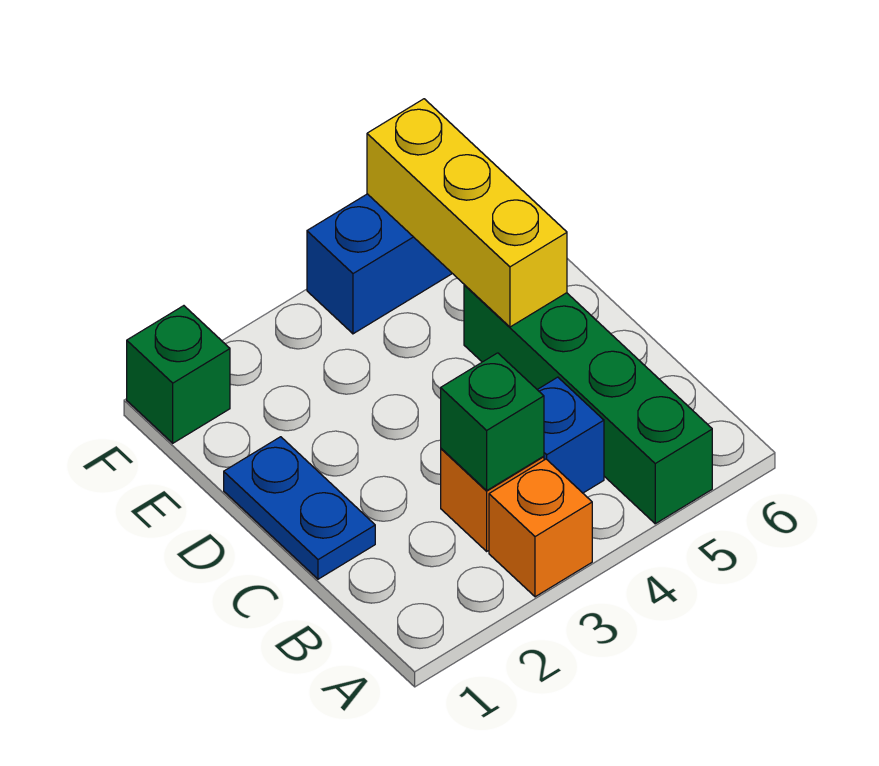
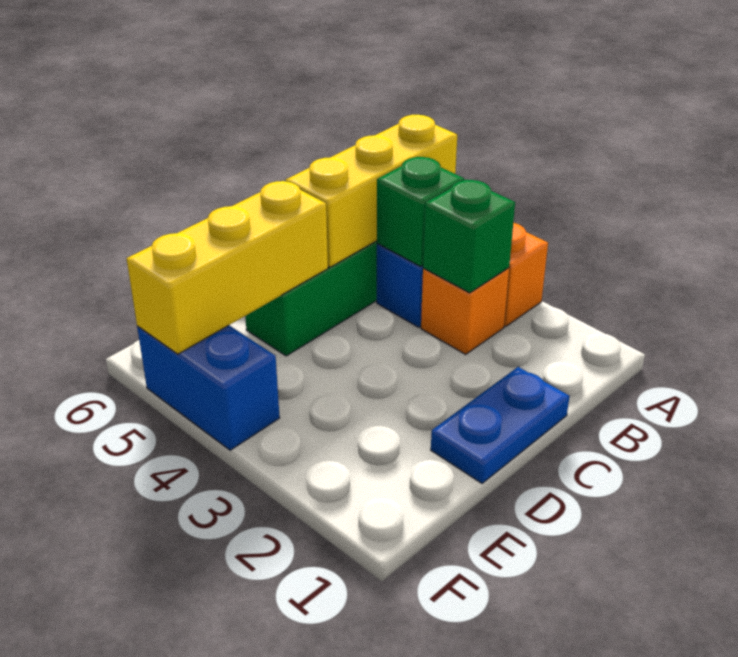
none -> yellow 1x3 brick [286,115,457,267]
green 1x1 brick [127,306,230,443] -> green 1x1 brick moved to [377,157,464,266]

